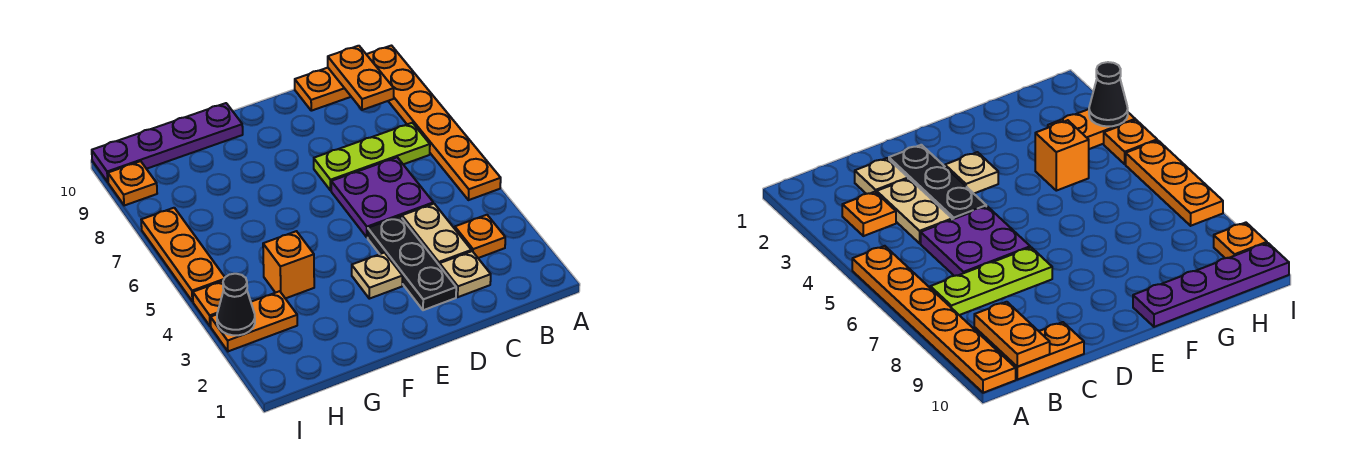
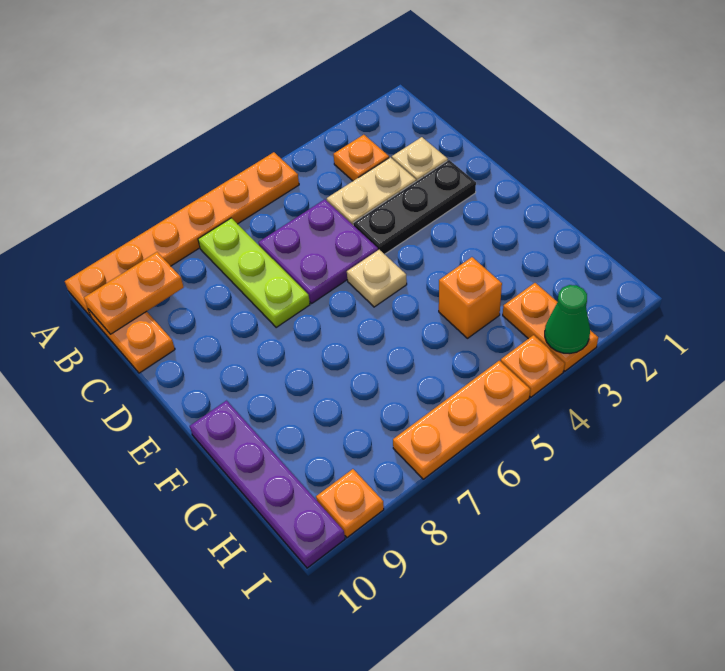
tan 1x1 plate [352,253,403,299] -> tan 1x1 plate moved to [347,250,407,307]
black 1x1 cone [217,274,255,335] -> green 1x1 cone [545,285,590,354]

